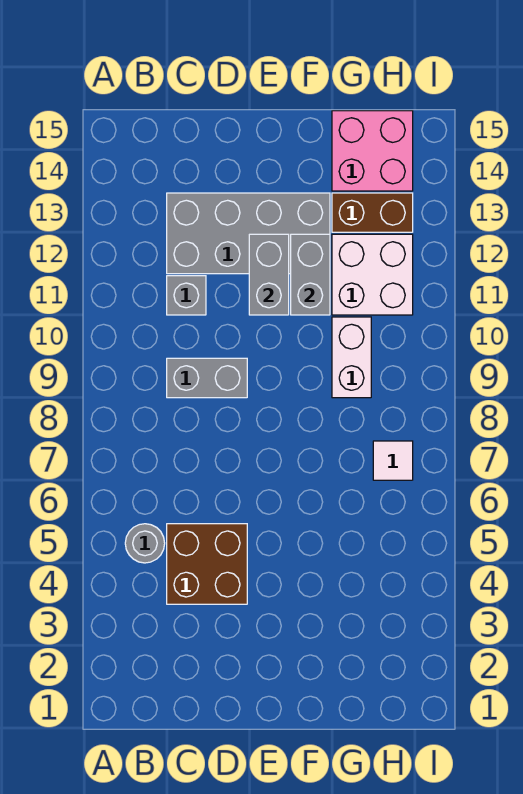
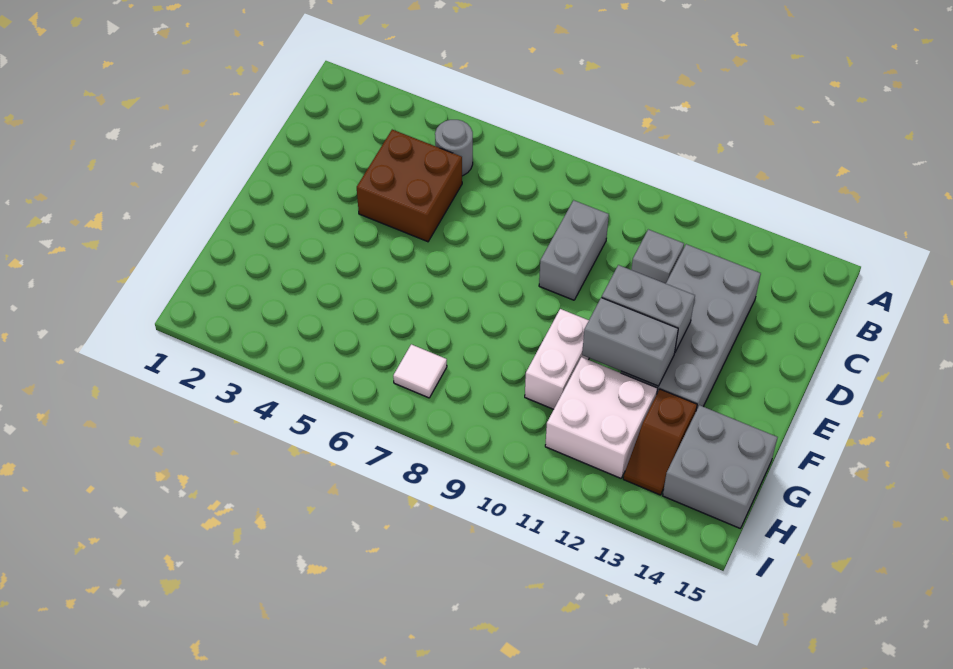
white 1x2 brick [332,317,371,398] -> white 1x2 brick turned to [525,309,589,409]
brown 1x2 brick [332,193,413,232] -> brown 1x2 slope [623,389,697,495]
pink 2x2 brick [332,111,413,191] -> grey 2x2 brick [663,405,778,528]

